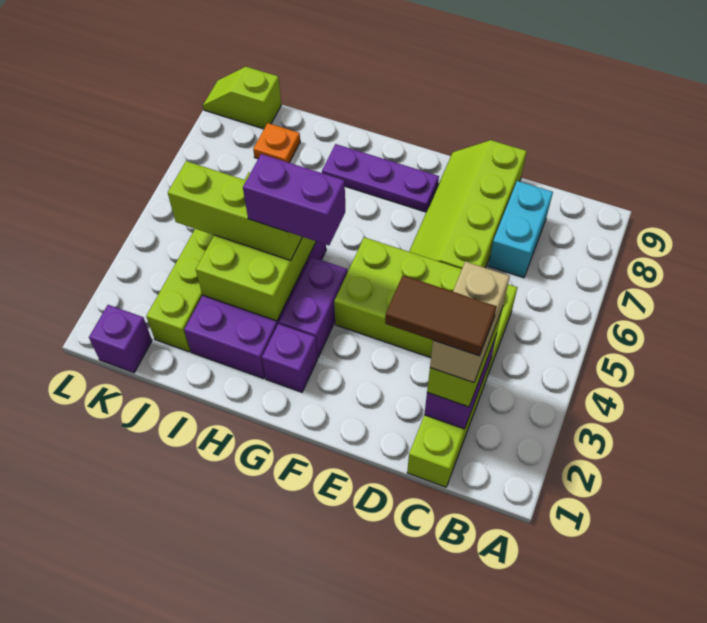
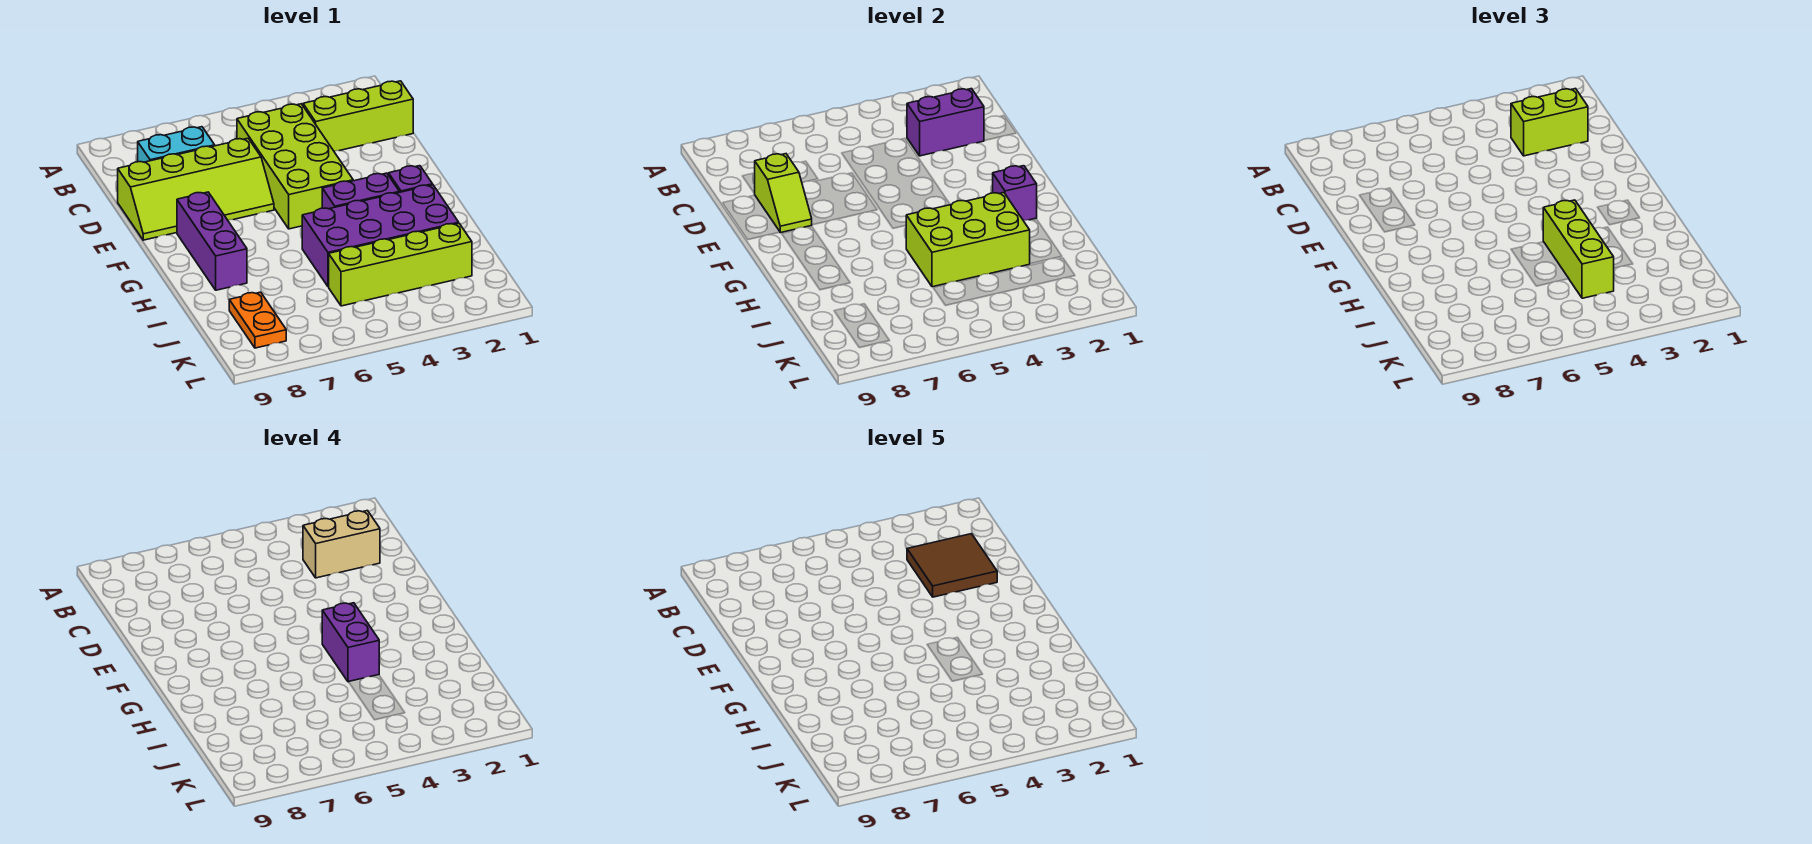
brown 1x2 tile [385,275,497,356] -> brown 2x2 tile [907,534,997,597]
purple 1x3 plate [322,144,439,212] -> purple 1x3 brick [177,192,247,290]
orange 1x1 plate [253,123,300,163] -> orange 1x2 plate [229,292,286,348]
purple 1x1 brick [89,305,152,373] -> purple 1x1 brick moved to [993,166,1037,220]
lime 1x2 slope [203,67,281,129] -> lime 1x2 slope moved to [754,154,812,233]

